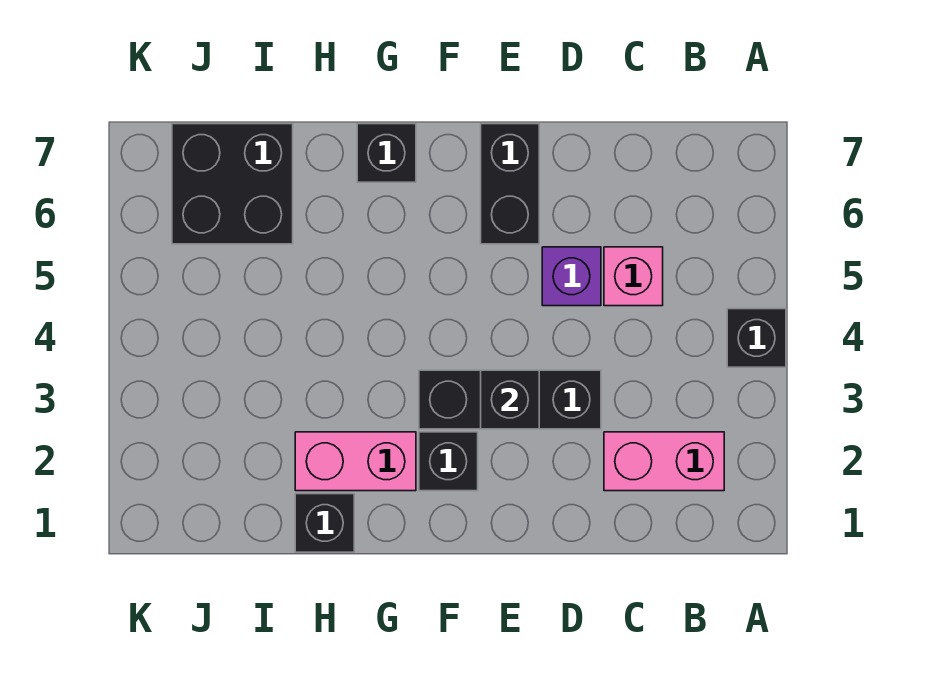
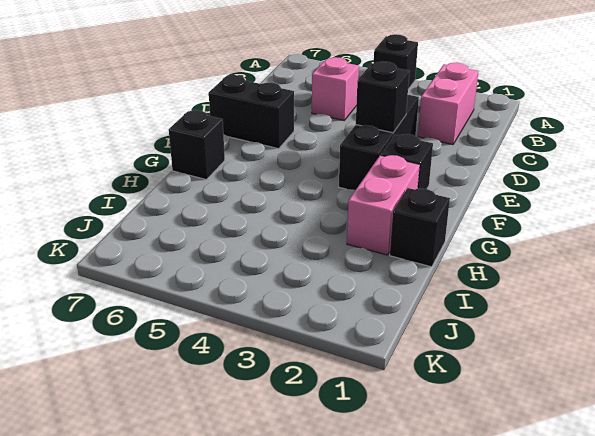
purple 1x1 brick [542,247,601,306] -> none
black 2x2 brick [172,124,293,244] -> none

